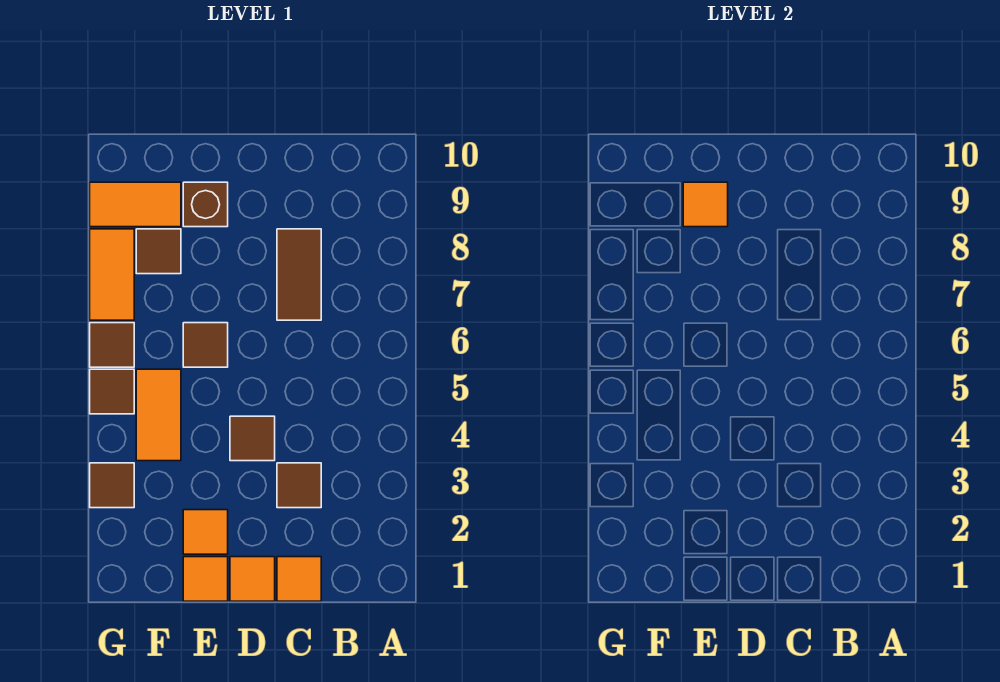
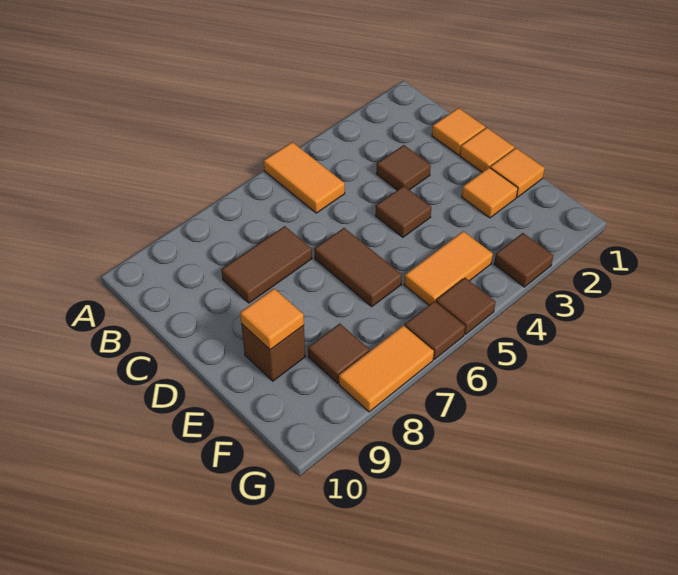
brown 1x1 tile [183,323,228,367] -> brown 1x2 tile [314,228,402,307]
orange 1x2 tile [90,182,181,227] -> orange 1x2 tile moved to [264,142,345,213]

